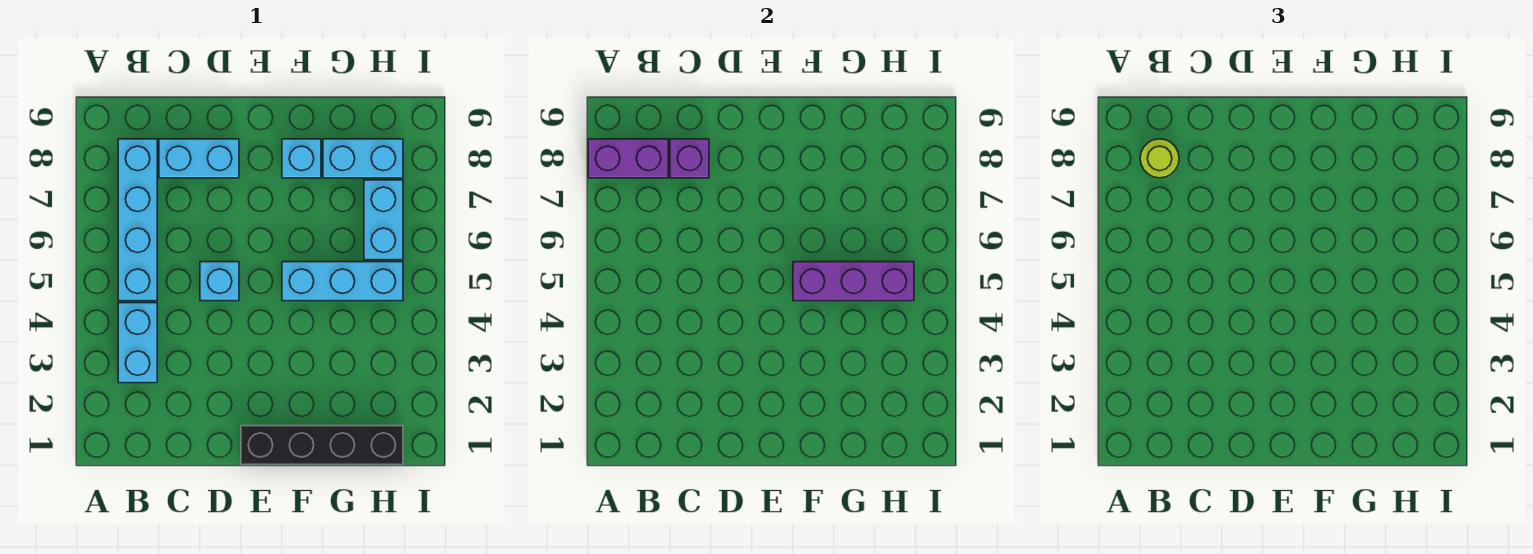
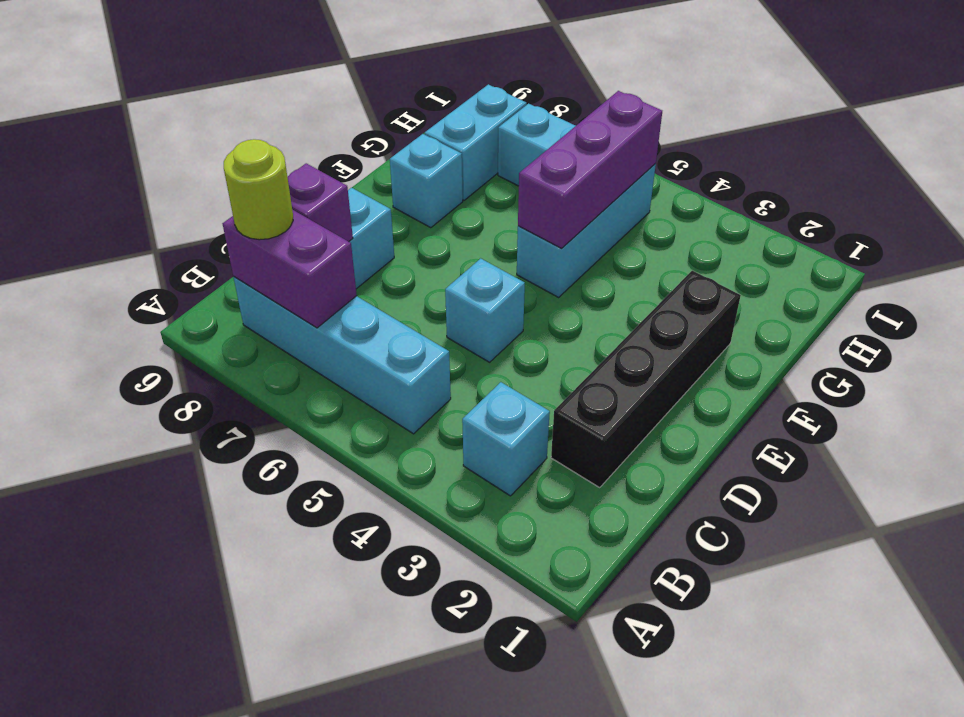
purple 1x2 brick [588,139,668,178] -> purple 1x2 brick turned to [223,210,357,328]
cyan 1x2 brick [118,303,157,383] -> cyan 1x1 brick [462,382,550,496]
black 1x4 brick [241,426,403,465] -> black 1x4 brick moved to [551,271,741,488]

